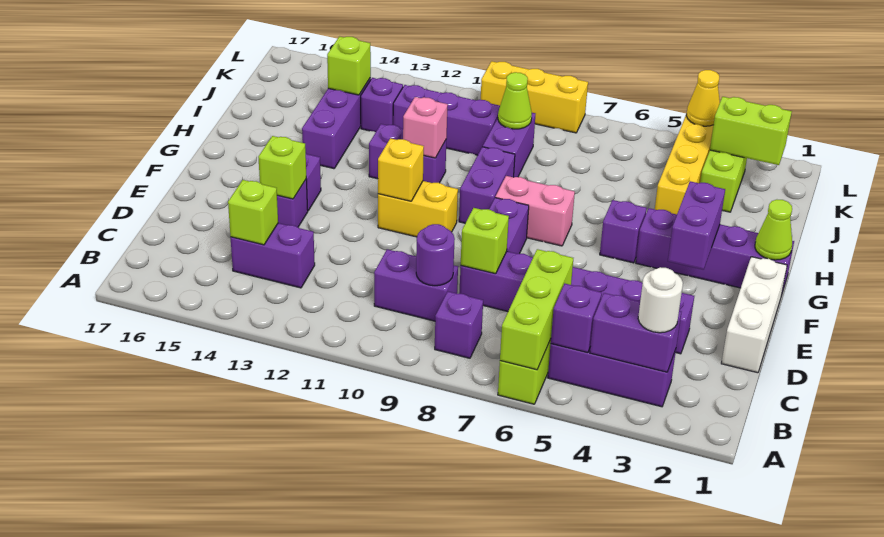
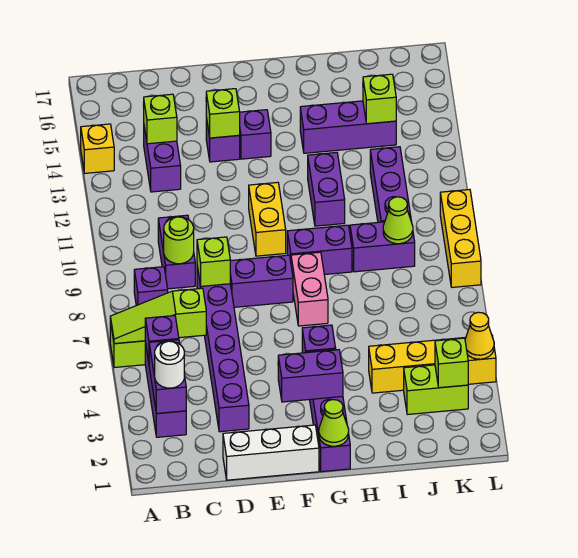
lime 1x3 brick [500,249,573,370] -> lime 1x3 slope [110,288,206,344]
purple 1x1 round brick [416,224,455,286] -> lime 1x1 round brick [164,217,194,264]
yellow 1x1 brick [378,138,424,201] -> yellow 1x1 brick moved to [81,124,114,173]
pink 1x1 brick [403,97,448,158] -> none
purple 1x1 brick [361,78,403,132] -> none
lime 1x2 brick [710,97,792,165] -> lime 1x1 brick [435,338,468,388]

